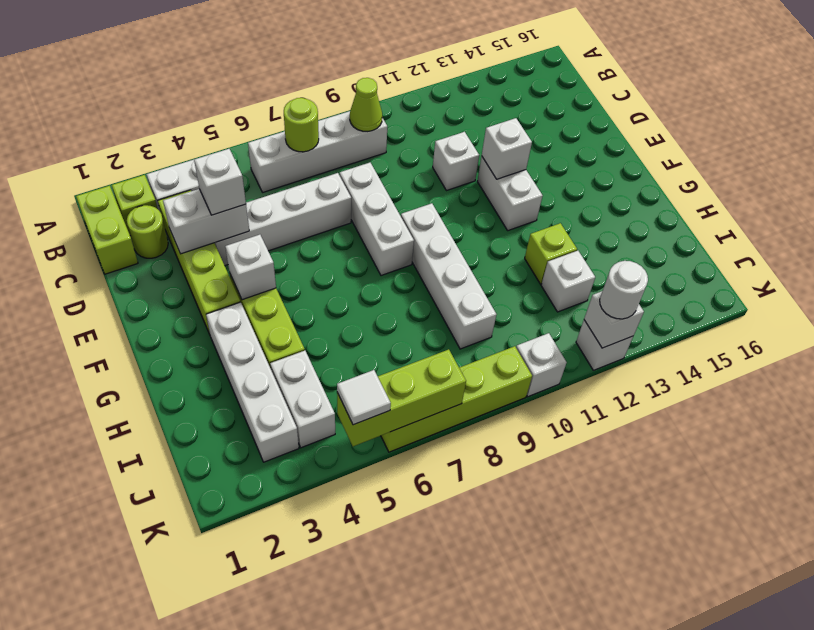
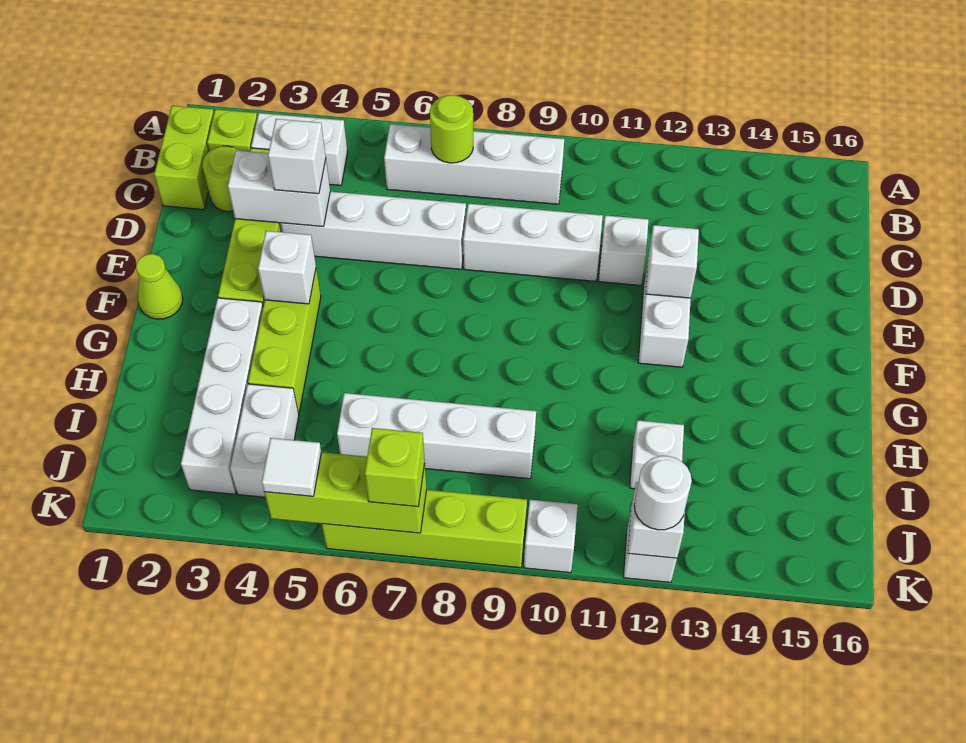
lime 1x1 cone [350,78,382,132] -> lime 1x1 cone moved to [136,254,183,319]
white 1x3 brick [340,163,414,276] -> white 1x3 brick turned to [463,204,603,281]
white 1x4 brick [401,203,496,349] -> white 1x4 brick turned to [337,393,536,479]
lime 1x1 brick [525,223,577,284] -> lime 1x1 brick moved to [365,428,425,507]

